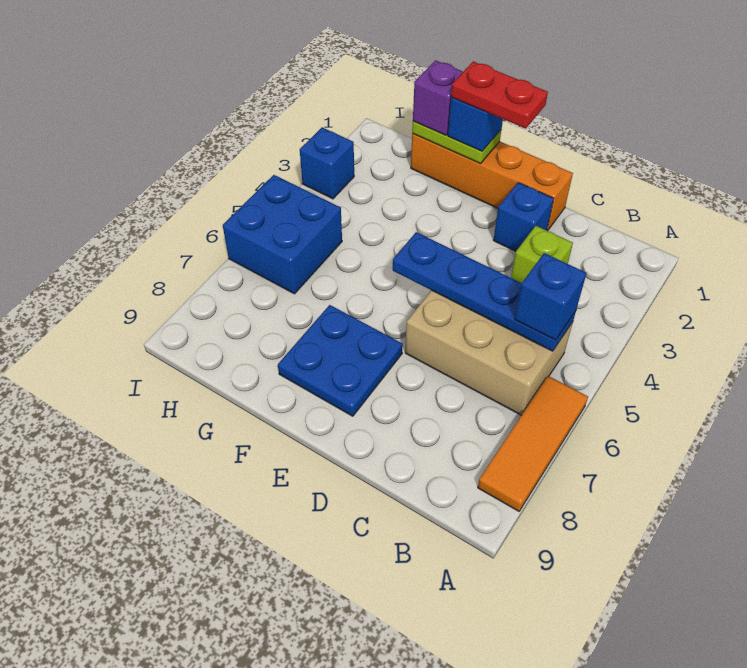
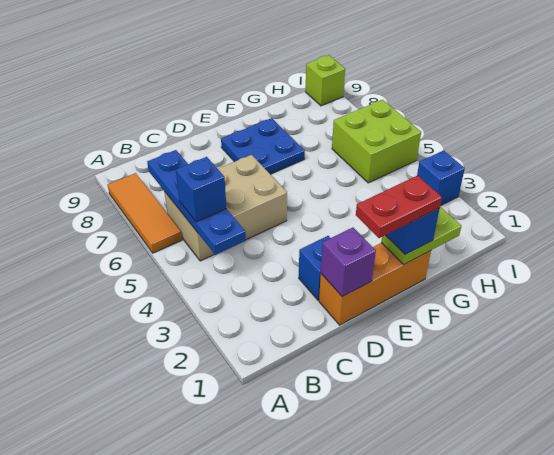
blue 1x4 plate [393,232,576,351] -> blue 1x4 plate turned to [147,150,246,255]
lime 1x1 brick [511,226,573,283] -> lime 1x1 brick moved to [305,55,345,106]
orange 1x4 brick [411,134,573,231] -> orange 1x3 brick [319,243,431,325]
purple 1x1 brick [413,60,463,135] -> purple 1x1 brick moved to [321,228,376,297]
blue 2x2 brick [223,175,342,294] -> lime 2x2 brick [332,100,421,183]

